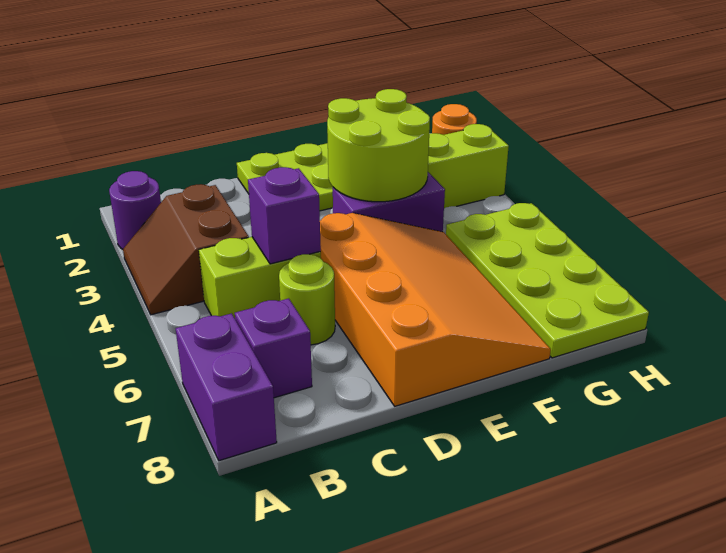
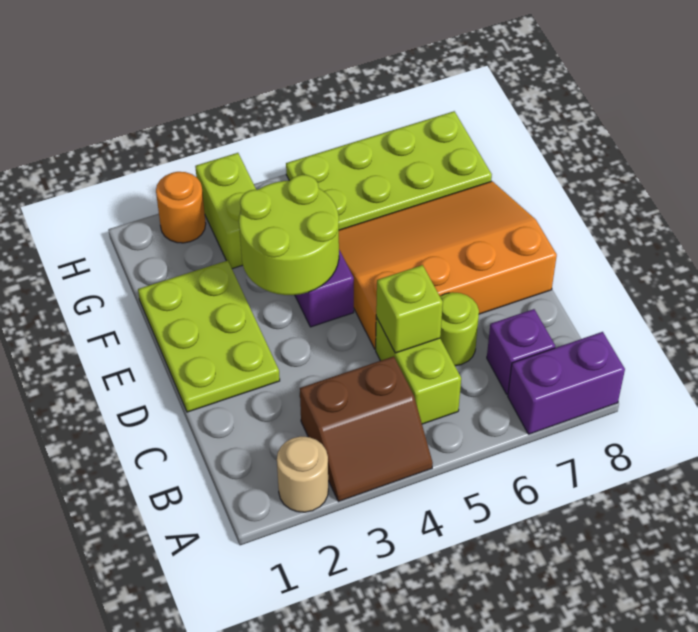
purple 1x1 round brick [109,171,161,249] -> tan 1x1 round brick [277,437,328,512]
purple 1x1 brick [248,167,321,264] -> lime 1x1 brick [376,265,443,353]

